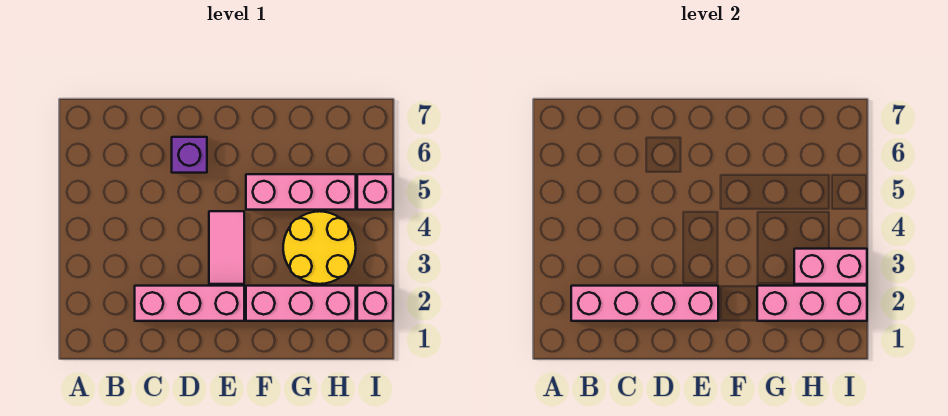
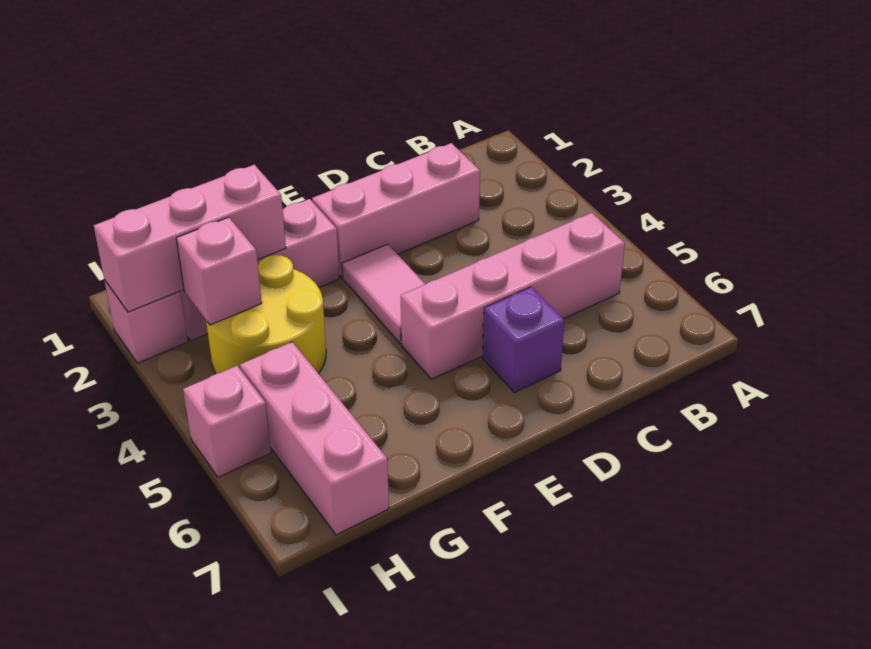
pink 1x4 brick [571,286,718,321] -> pink 1x4 brick moved to [401,213,625,379]
pink 1x3 brick [246,174,356,210] -> pink 1x3 brick turned to [240,342,389,535]
pink 1x2 brick [794,249,867,284] -> pink 1x1 brick [176,217,262,325]

